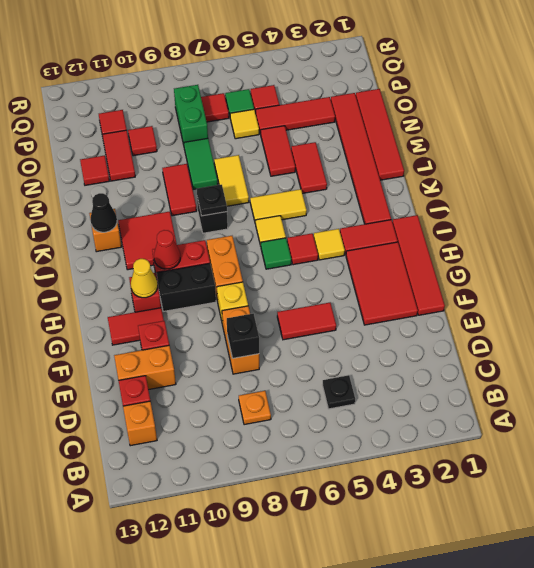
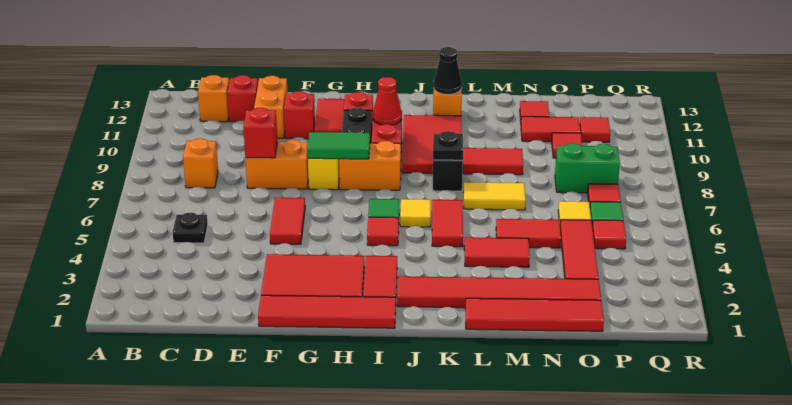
orange 1x1 plate [239,391,271,425] -> orange 1x1 brick [183,138,218,188]
black 1x1 brick [227,314,259,358] -> red 1x1 brick [243,108,277,158]
yellow 1x1 cone [131,259,158,298] -> none
yellow 1x1 tile [314,229,345,260] -> none
red 2x2 tile [118,211,177,270] -> red 2x3 tile [402,115,461,173]
yellow 1x2 tile [250,189,307,224] -> red 1x2 tile [432,200,463,247]
green 1x2 tile [184,138,218,190] -> green 1x2 tile moved to [307,132,370,159]

